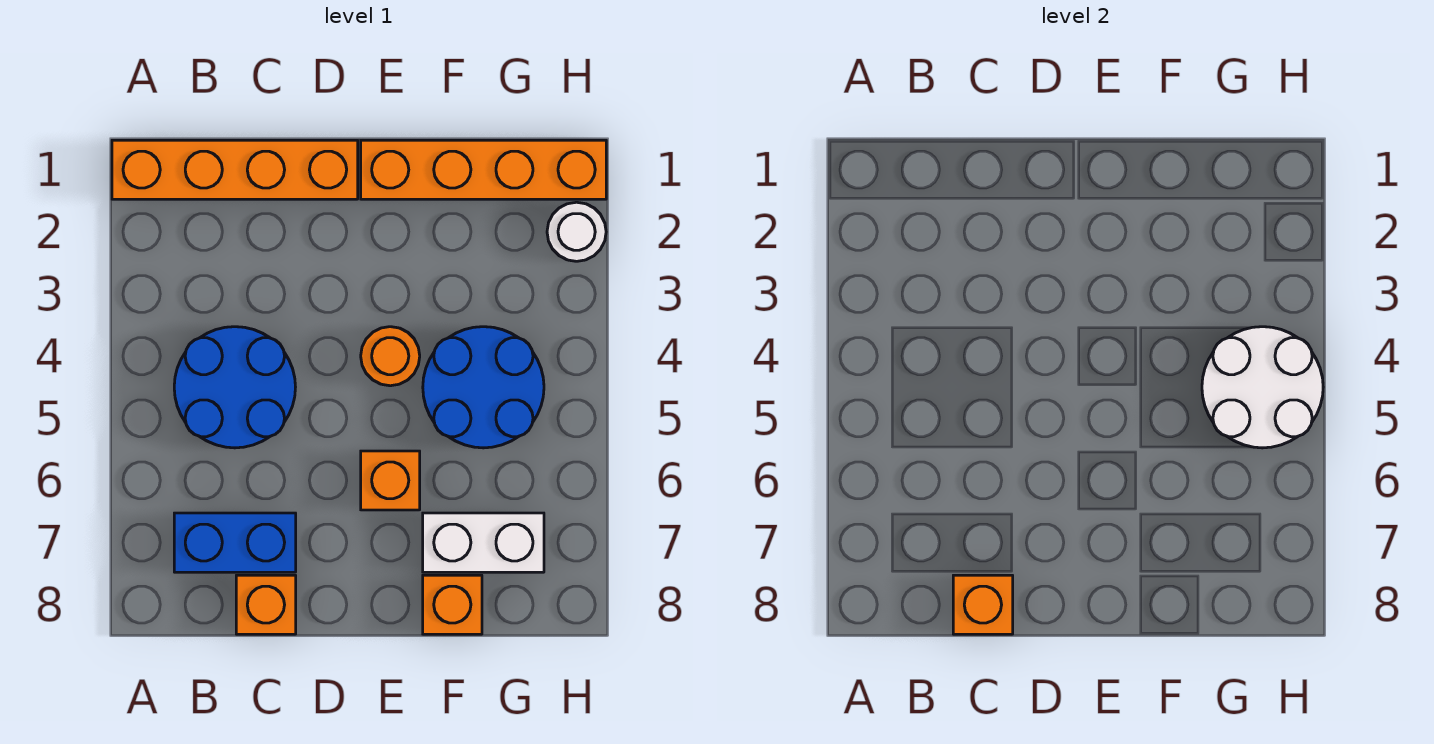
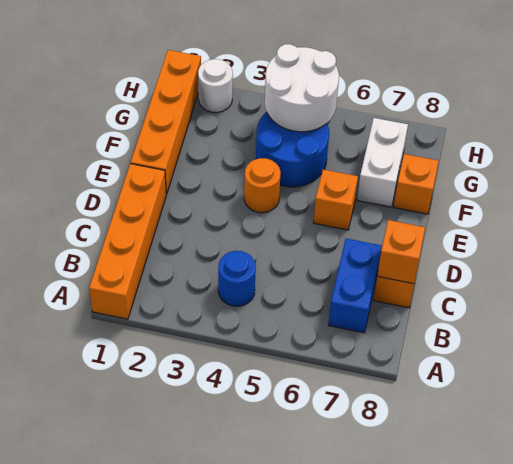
blue 2x2 round brick [174,327,295,448] -> blue 1x1 round brick [218,251,256,306]

